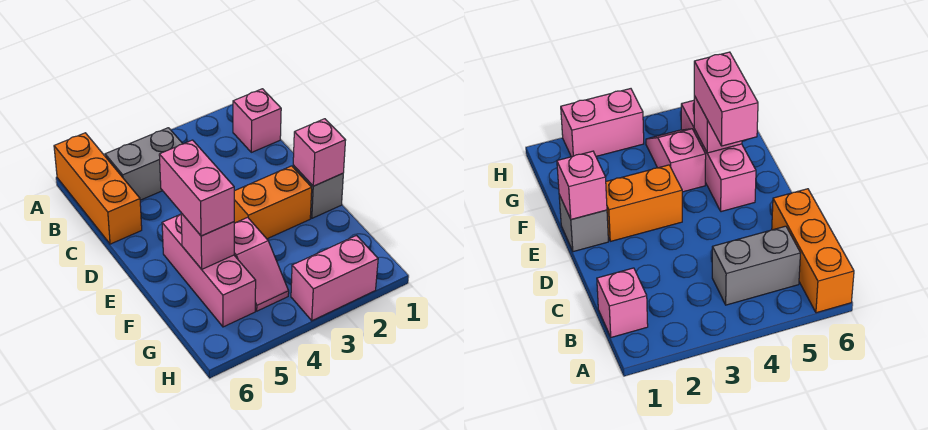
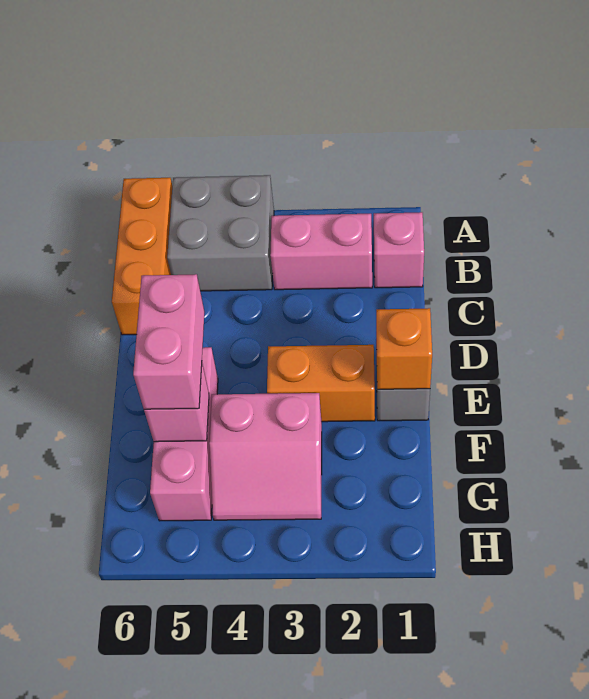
grey 1x2 brick [105,128,183,200] -> grey 2x2 brick [167,175,274,291]
pink 1x1 brick [293,119,346,186] -> orange 1x1 brick [376,308,432,389]
pink 1x2 slope [234,217,289,311] -> pink 2x2 slope [209,393,322,520]
pink 1x2 brick [291,236,378,321] -> pink 1x2 brick moved to [270,214,372,290]

